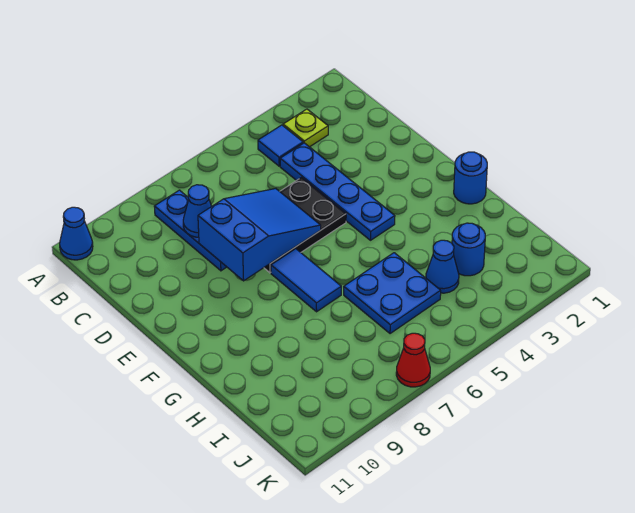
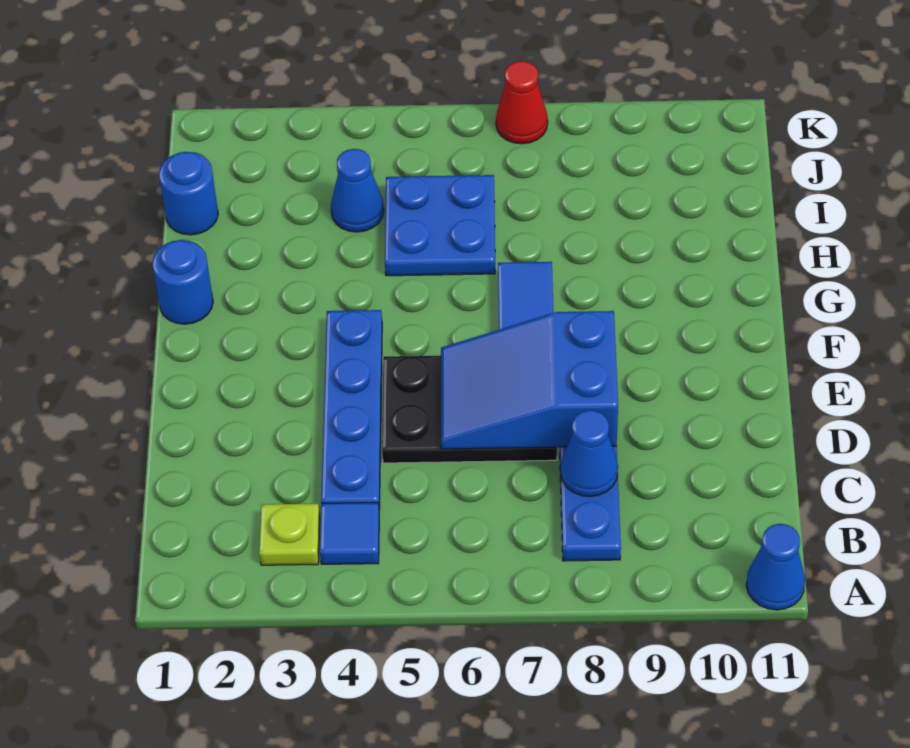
blue 1x1 round brick [452,223,485,276] -> blue 1x1 round brick moved to [159,152,218,235]

